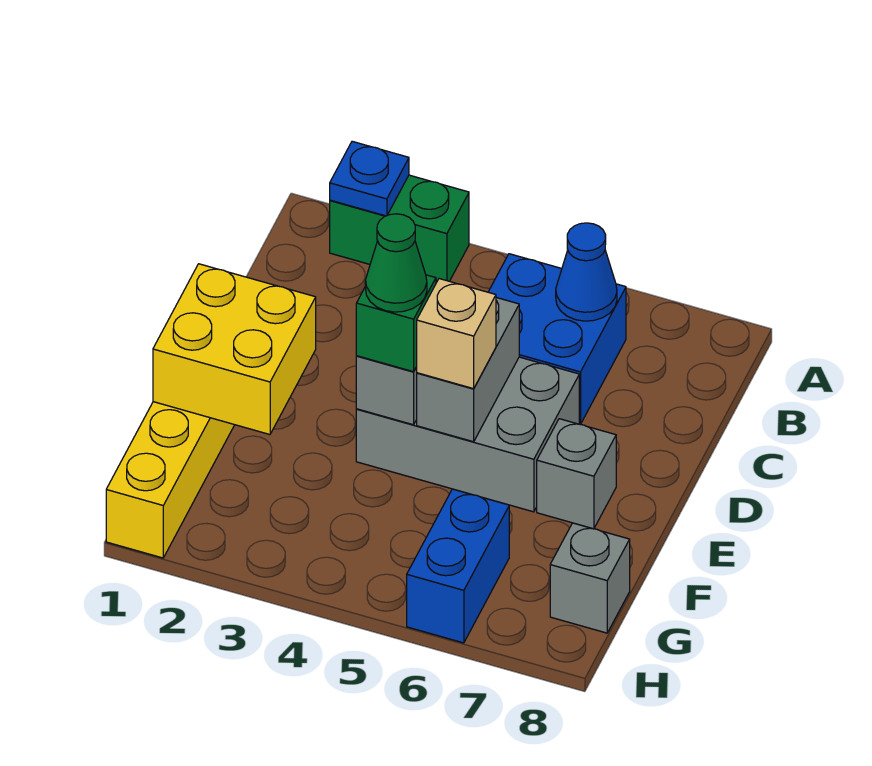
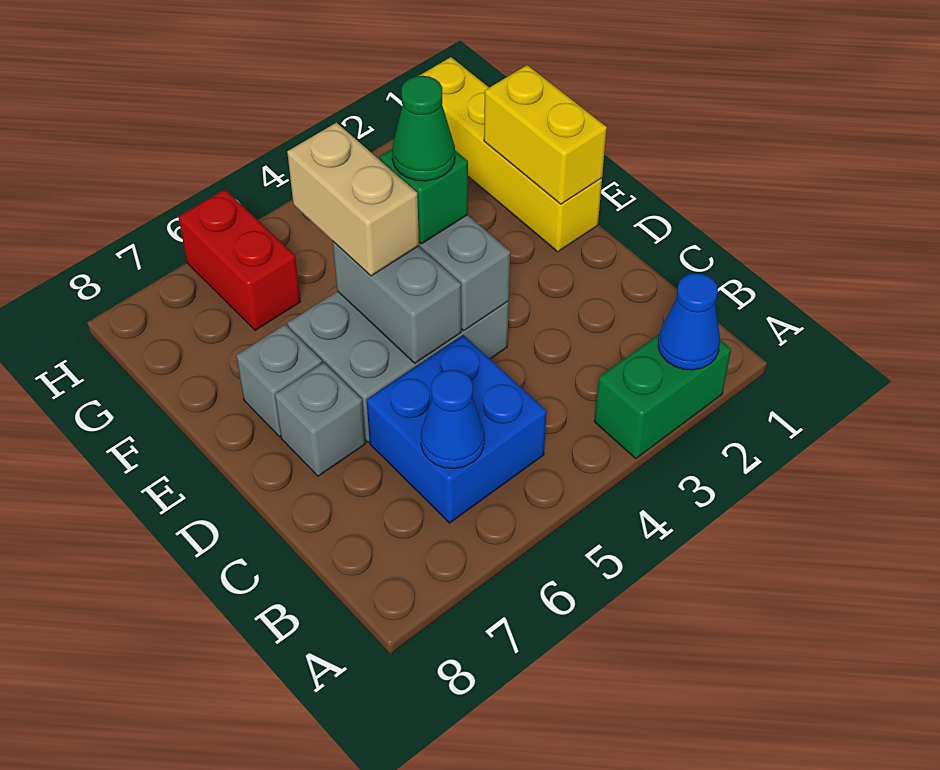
blue 1x1 plate [330,141,409,216] -> blue 1x1 cone [658,273,720,370]
yellow 2x2 brick [153,264,316,434] -> yellow 1x2 brick [484,65,607,204]
tan 1x1 brick [417,279,496,389] -> tan 1x2 brick [287,123,419,276]
blue 1x2 brick [407,489,509,643] -> red 1x2 brick [178,189,301,331]
grey 1x1 brick [550,523,630,633] -> grey 1x1 brick moved to [275,362,366,476]

